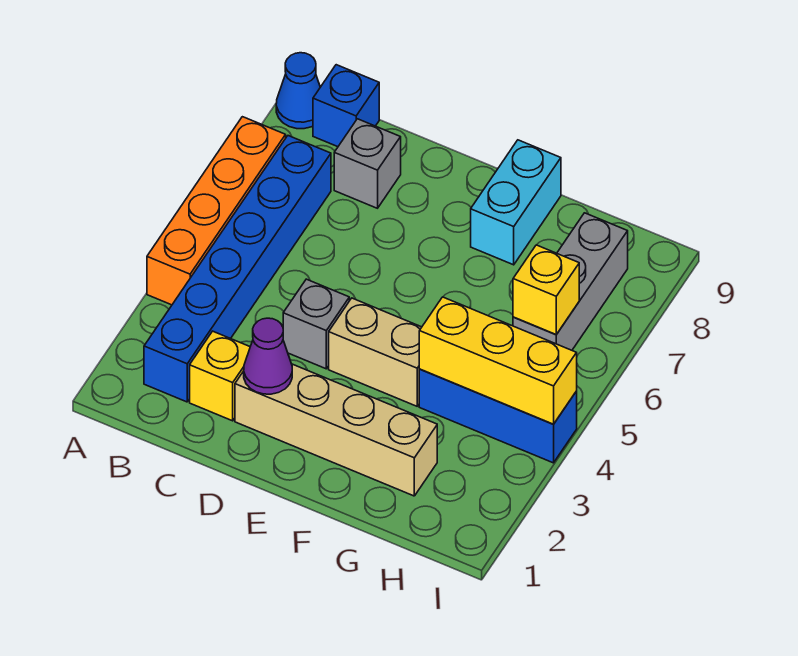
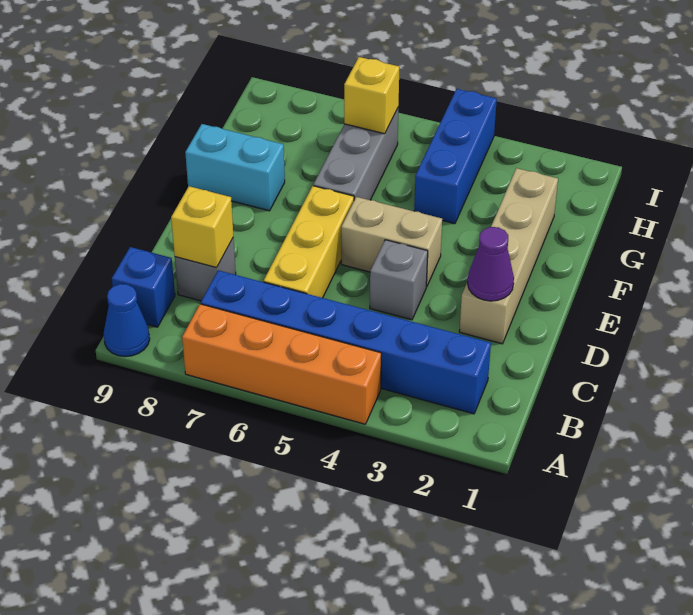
yellow 1x1 brick [190,331,250,421] -> yellow 1x1 brick moved to [171,186,233,268]
tan 1x2 brick [329,298,422,406] -> tan 1x2 brick turned to [341,197,442,287]
yellow 1x3 brick [419,297,577,424] -> yellow 1x3 brick moved to [264,186,354,298]
grey 1x3 brick [513,213,628,350] -> grey 1x3 brick turned to [313,108,398,200]

